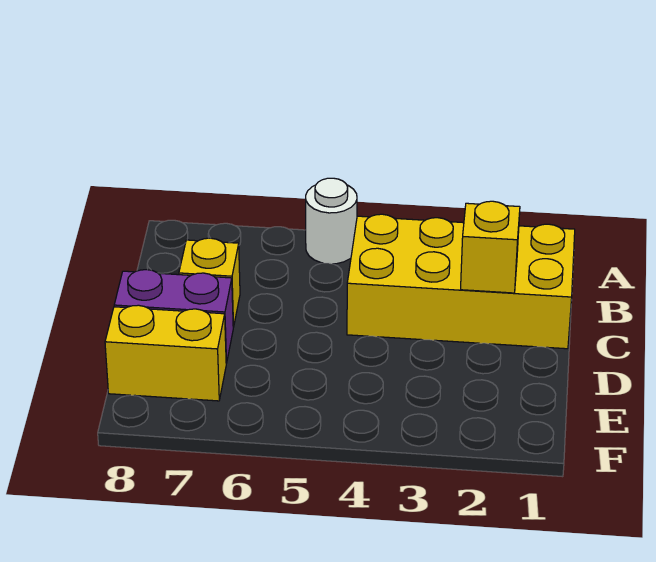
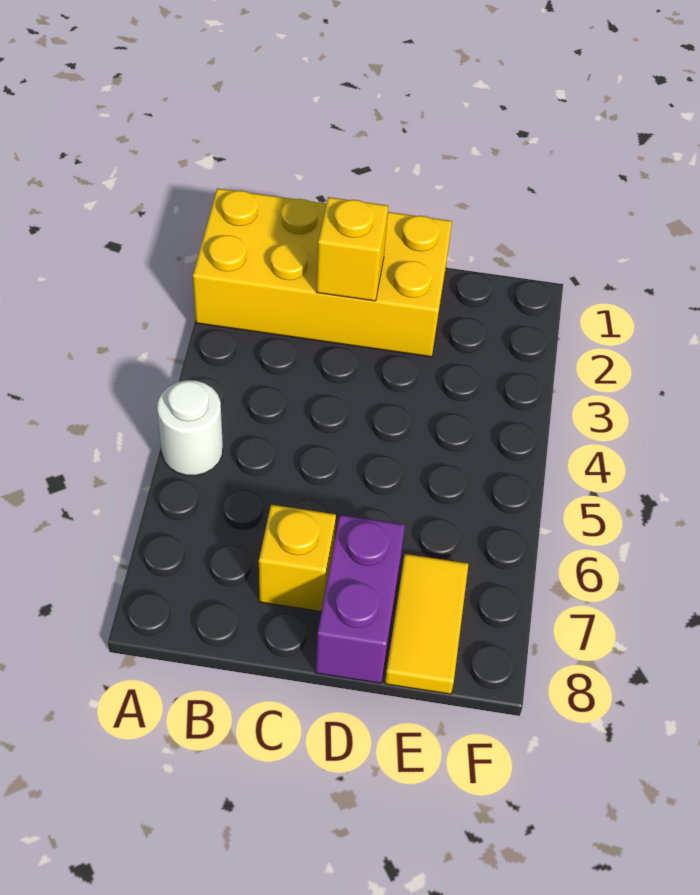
yellow 2x4 brick [347,214,575,349] -> yellow 2x4 brick turned to [193,188,452,357]
yellow 1x2 brick [105,305,226,401] -> yellow 1x2 tile [385,554,468,694]

